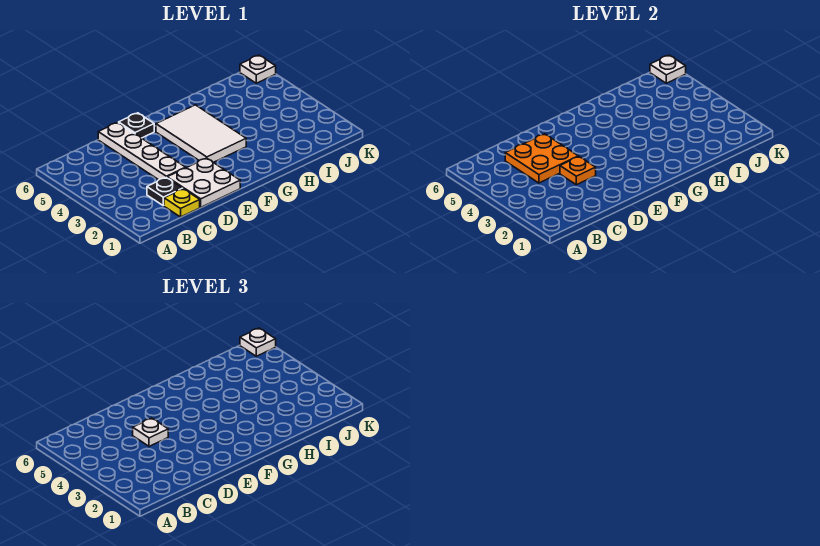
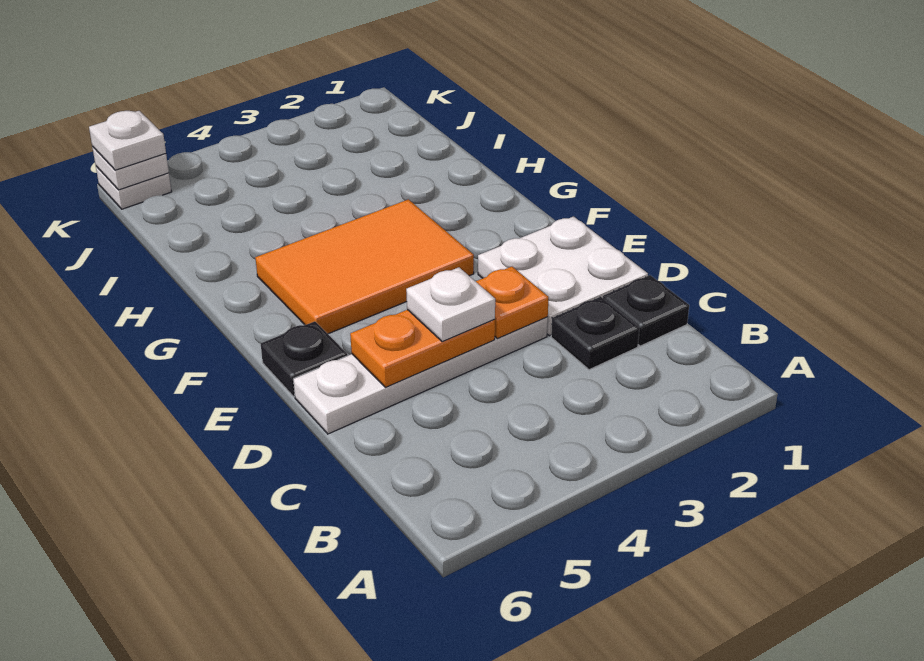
yellow 1x1 plate [164,189,200,217] -> black 1x1 plate [603,275,689,346]
orange 2x2 plate [505,134,578,183] -> orange 1x2 plate [350,310,495,387]
white 2x3 tile [156,105,246,162] -> orange 2x3 tile [255,199,474,334]

